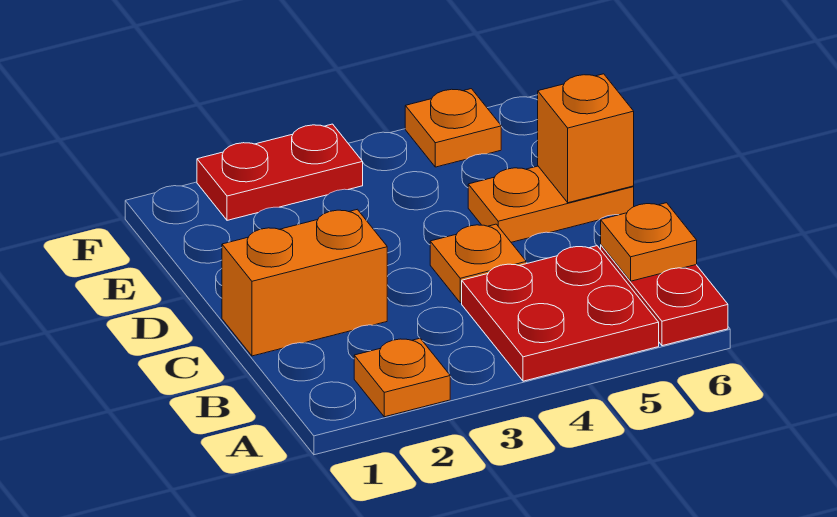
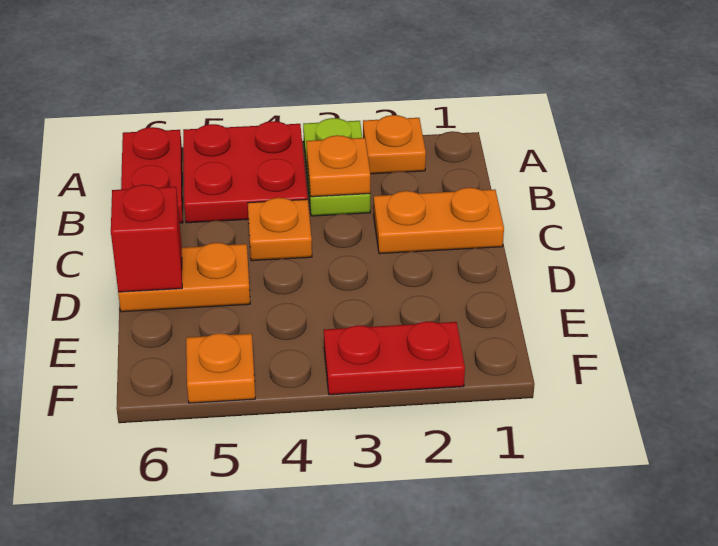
none -> lime 1x2 plate [303,118,370,216]
orange 1x1 plate [601,203,697,281] -> orange 1x1 plate moved to [306,135,370,197]
orange 1x2 brick [222,209,387,356] -> orange 1x2 plate [374,188,504,254]
orange 1x1 brick [538,74,634,203] -> red 1x1 brick [111,185,182,292]

